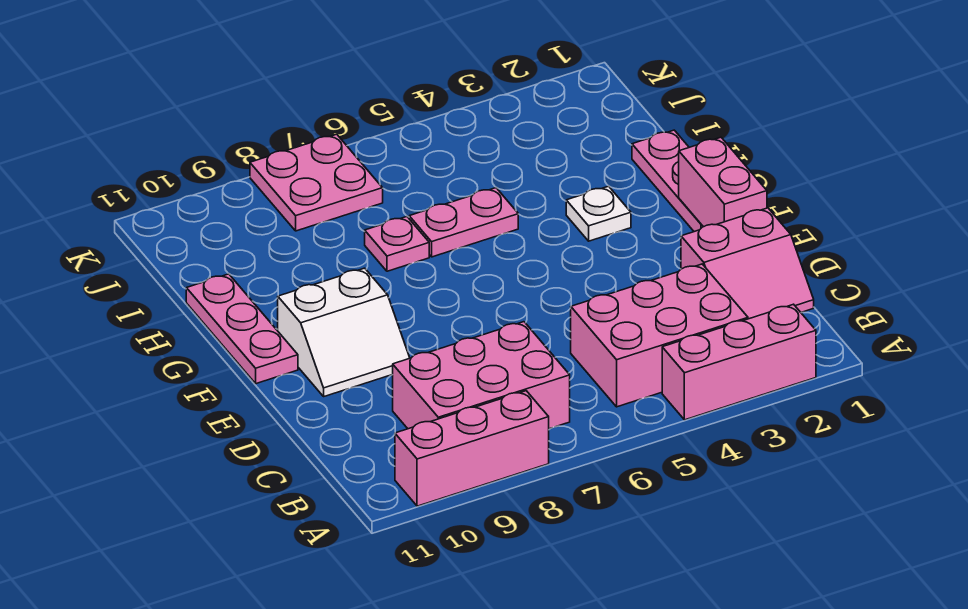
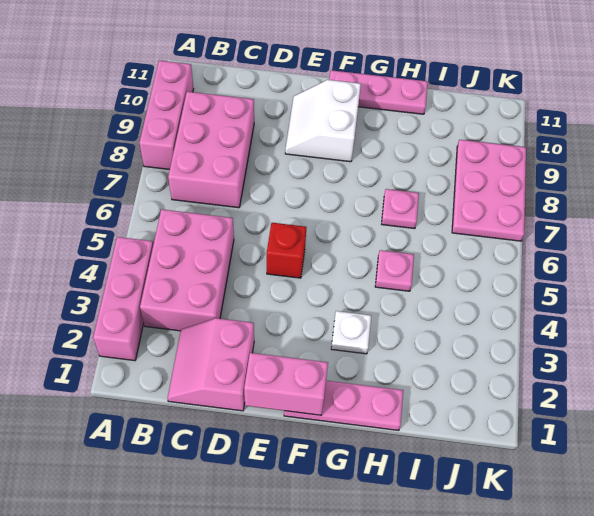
none -> red 1x1 brick [267,223,306,278]
pink 1x2 plate [409,188,518,257] -> pink 1x1 plate [375,250,414,291]
pink 2x2 plate [250,134,383,231] -> pink 2x3 plate [452,140,526,241]

